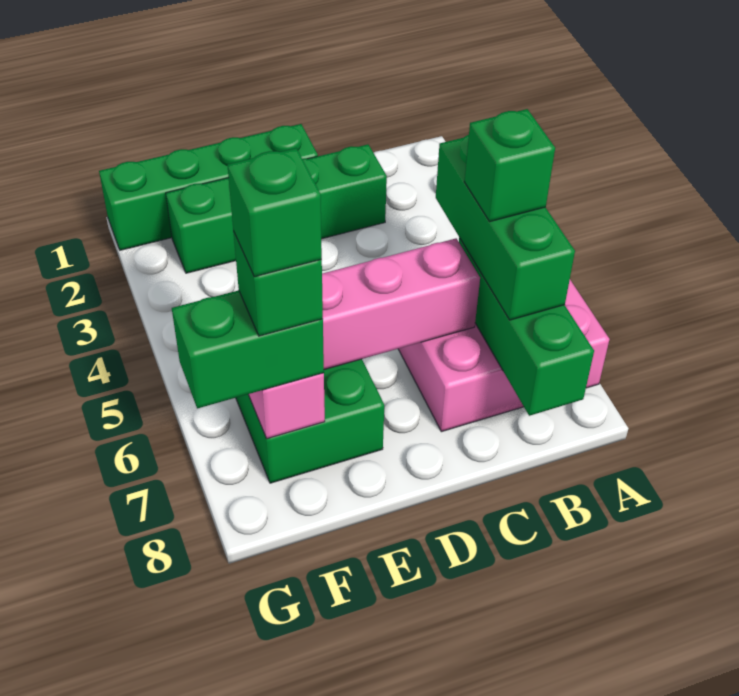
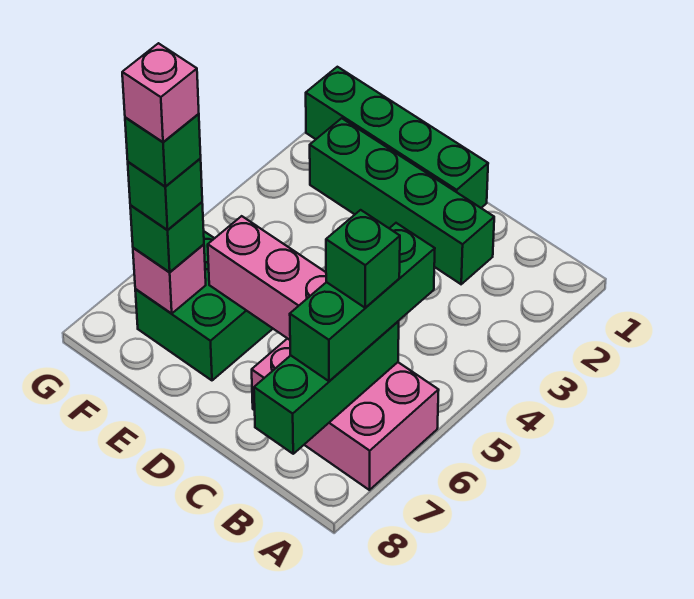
green 1x2 brick [172,290,324,408] -> green 1x1 brick [130,202,204,272]
none -> pink 1x1 brick [122,43,199,142]

